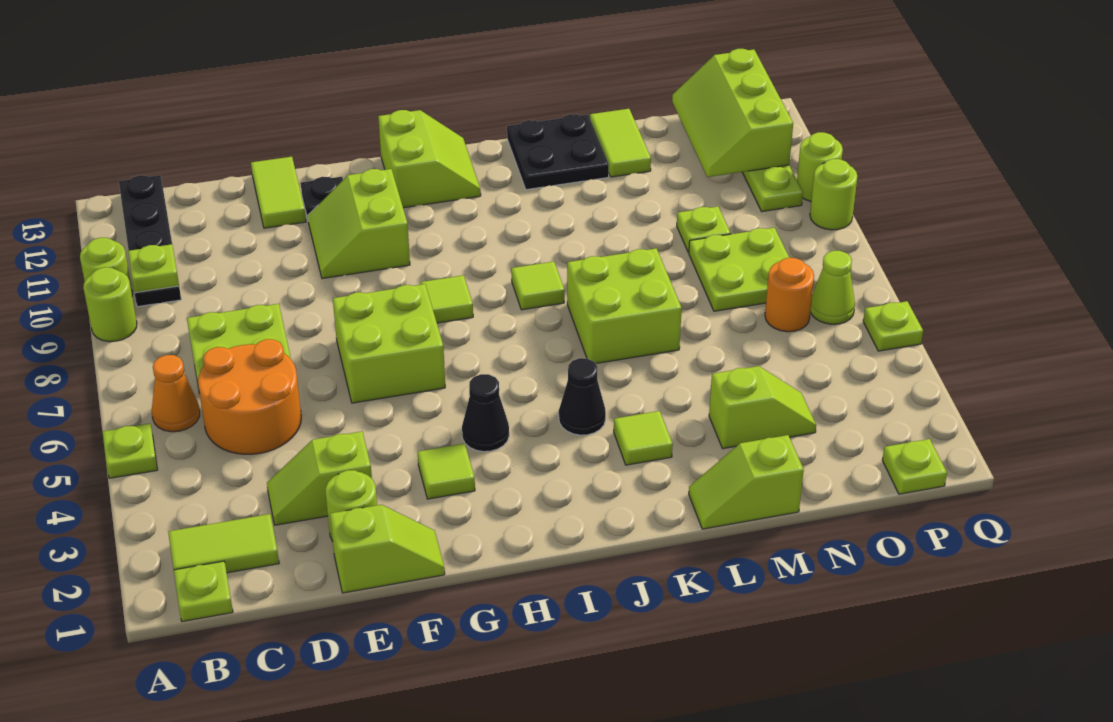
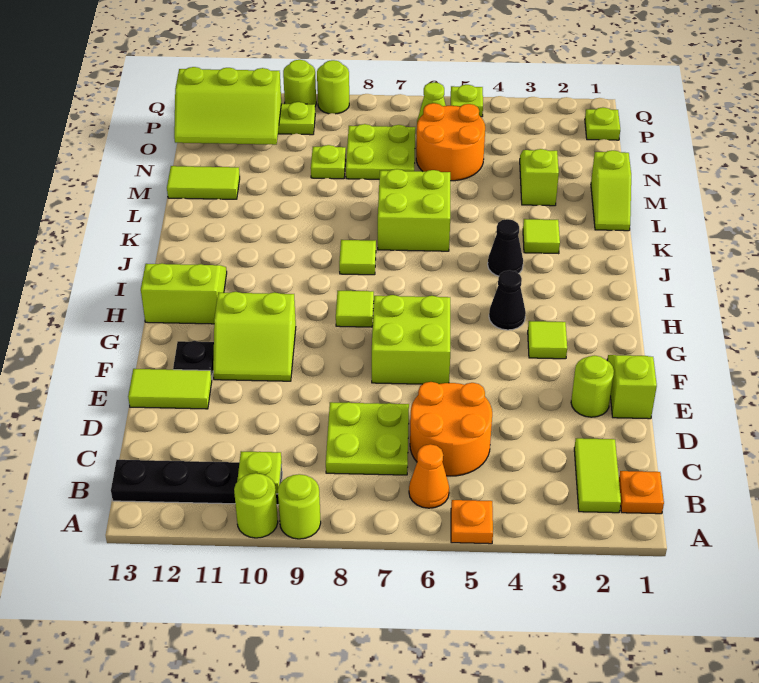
lime 1x1 plate [102,424,157,478] -> orange 1x1 plate [451,500,493,544]
lime 1x1 plate [174,561,233,621] -> orange 1x1 plate [619,471,664,514]
lime 1x2 slope [267,431,372,525] -> none
black 2x2 plate [507,114,609,190] -> none
orange 1x1 round brick [765,258,814,332] -> orange 2x2 round brick [416,103,485,181]

